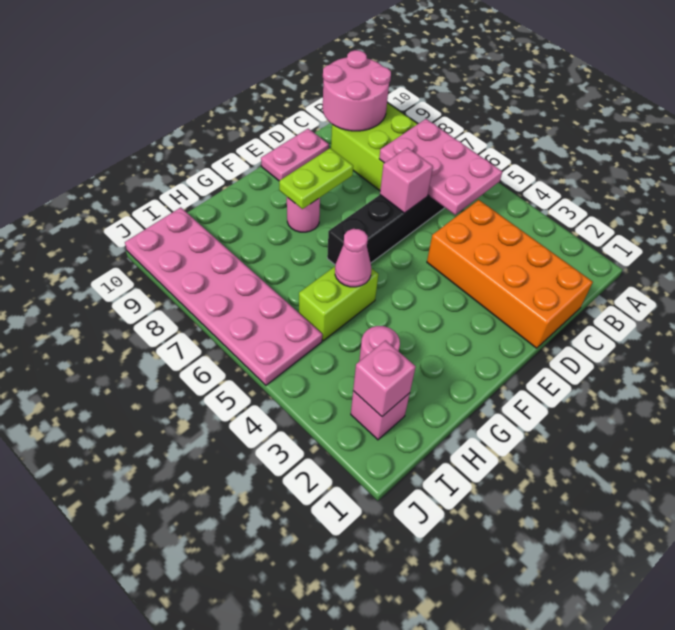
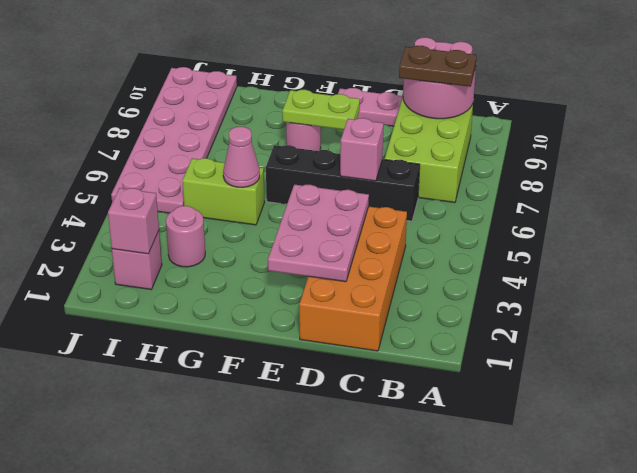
pink 2x3 plate [379,119,502,215] -> pink 2x3 plate moved to [268,184,369,282]
none -> brown 1x2 plate [399,46,477,87]

